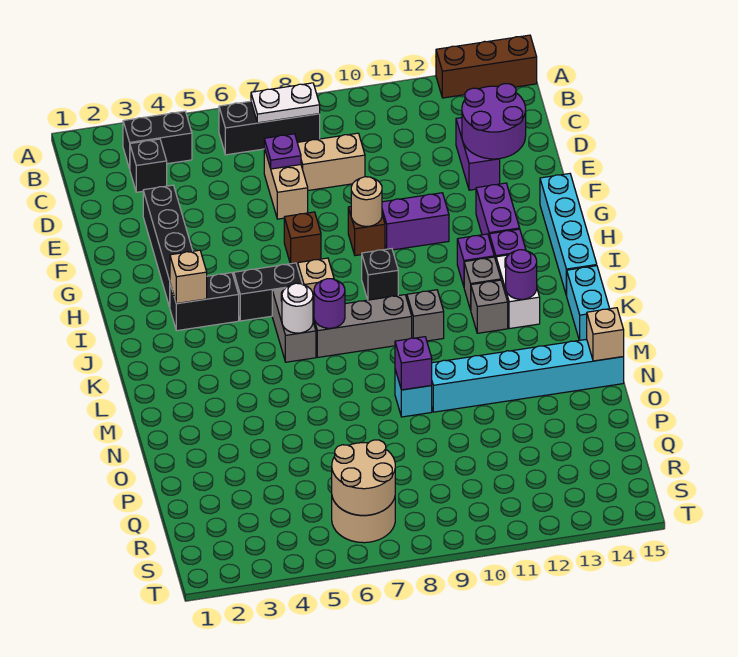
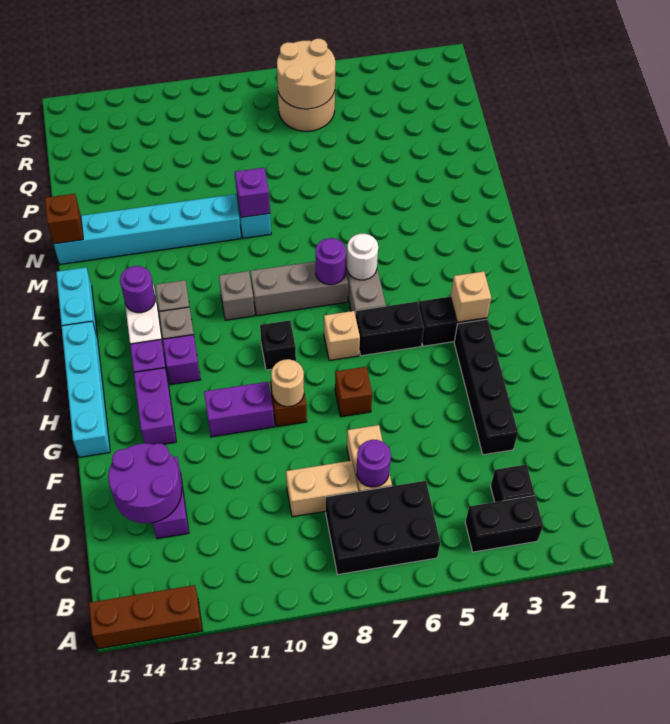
black 1x3 brick [219,101,320,155] -> black 2x3 brick [326,481,440,574]
white 1x2 plate [251,83,320,123] -> none
purple 1x1 plate [264,134,301,169] -> purple 1x1 round brick [357,440,391,487]
tan 1x1 brick [587,308,624,361] -> brown 1x1 brick [45,194,83,244]

